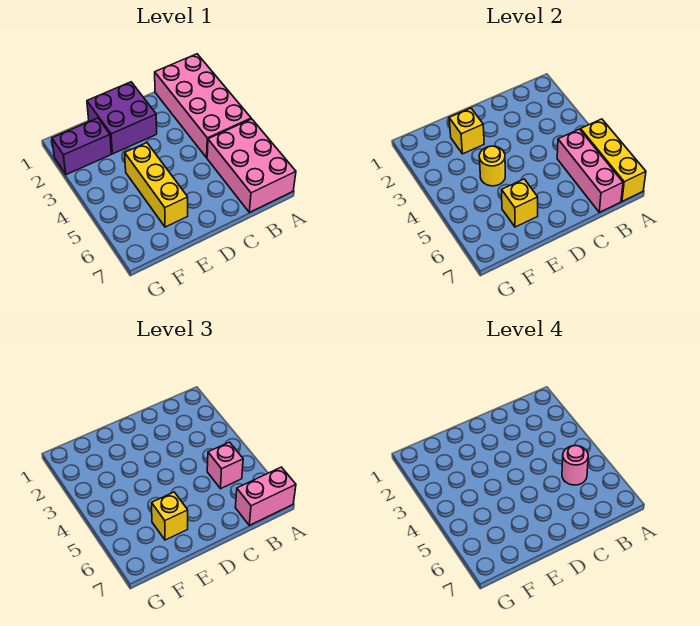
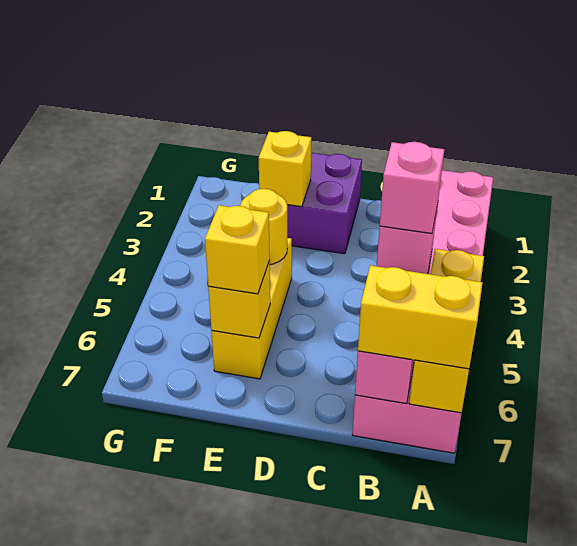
pink 1x2 brick [235,467,296,525] -> yellow 1x2 brick [358,265,483,369]
pink 1x1 round brick [562,445,588,485] -> pink 1x1 brick [380,142,445,234]
purple 1x2 brick [52,118,111,175] -> none

